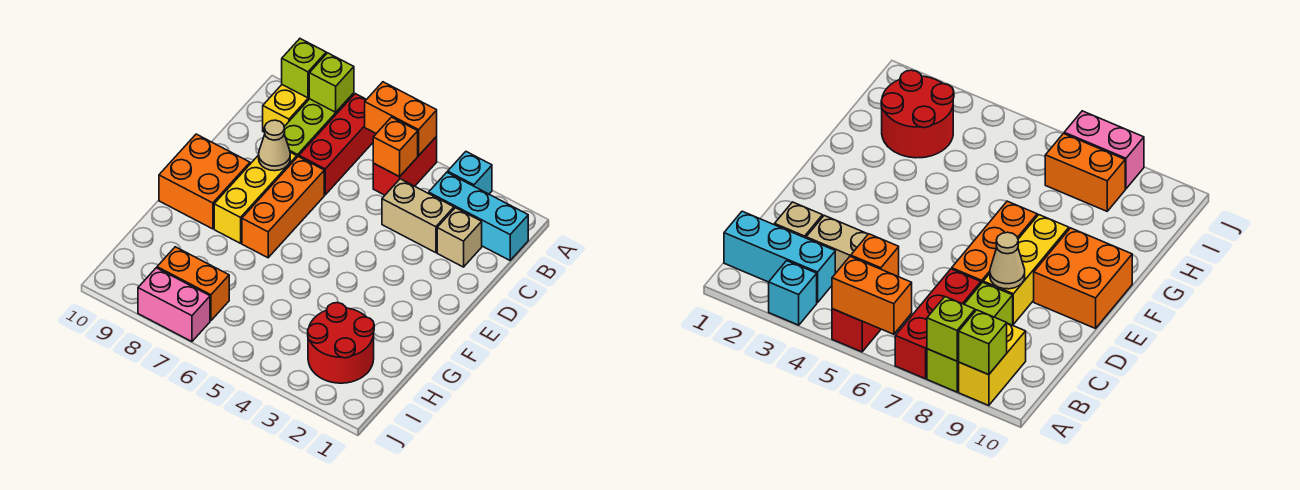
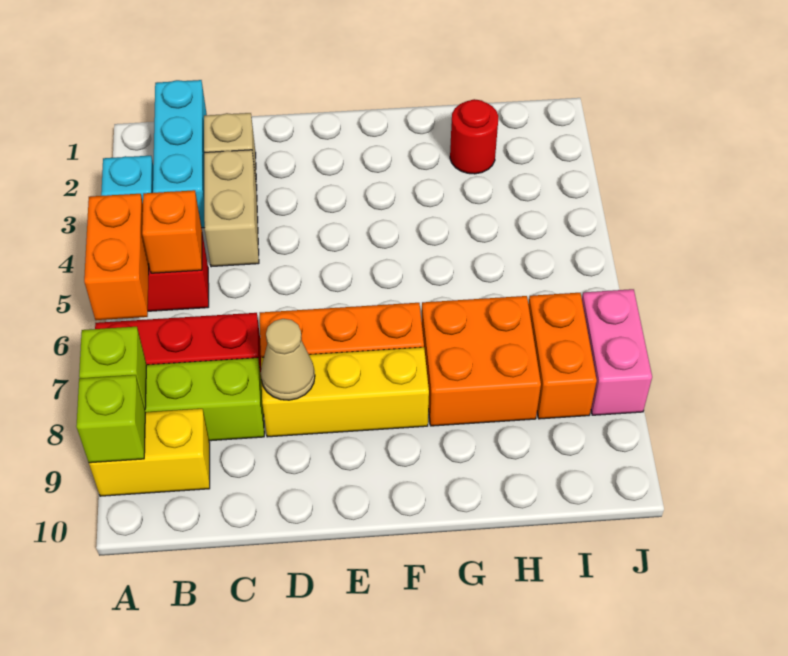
orange 2x2 brick [159,134,250,229] -> orange 2x2 brick moved to [422,296,541,426]
red 2x2 round brick [308,303,374,383] -> red 1x1 round brick [450,99,498,174]

